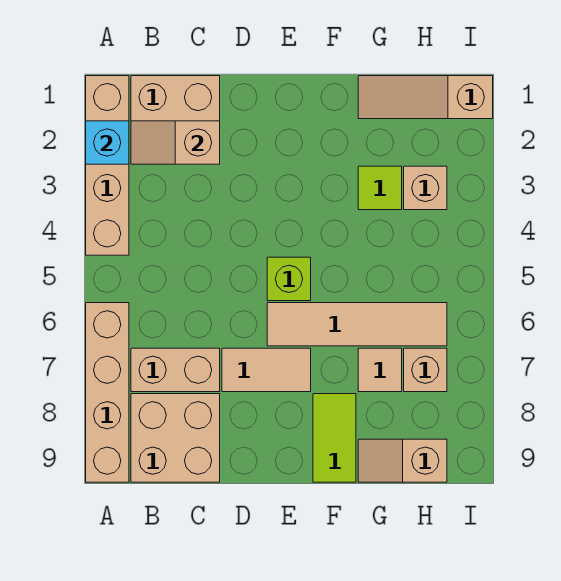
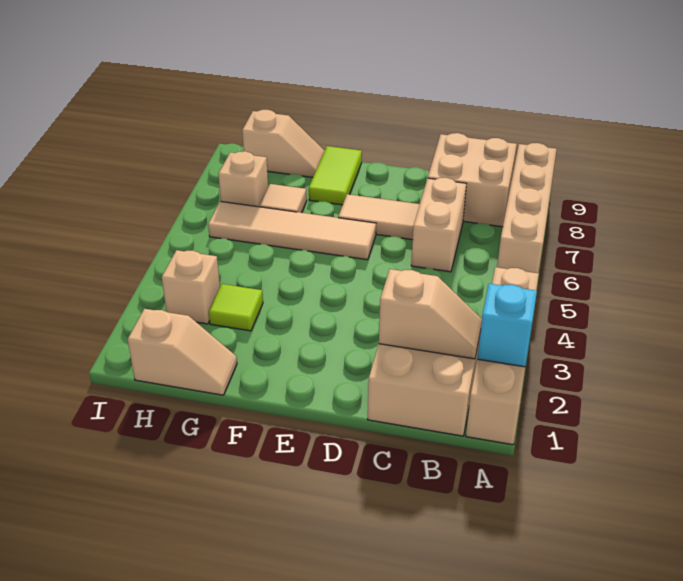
tan 1x2 brick [131,348,220,392] -> tan 1x2 brick turned to [411,178,466,272]
lime 1x1 brick [267,257,311,301] -> none
tan 1x3 slope [358,76,493,119] -> tan 1x2 slope [128,309,237,395]

